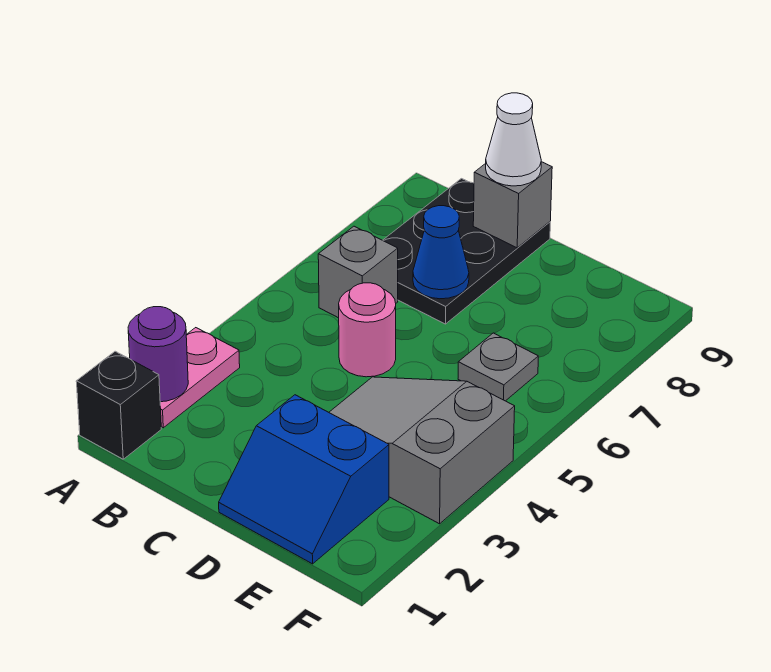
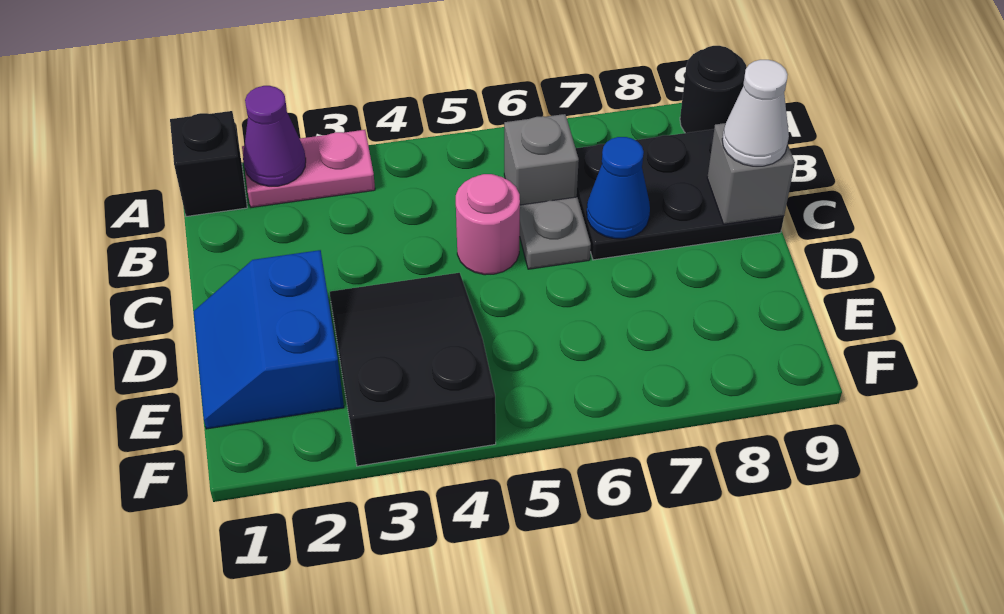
purple 1x1 round brick [128,307,188,402] -> purple 1x1 cone [243,86,306,186]
none -> black 1x1 round brick [680,46,747,133]
grey 2x3 slope [329,377,515,524] -> black 2x3 slope [330,273,496,466]
grey 1x1 plate [458,333,538,401] -> grey 1x1 plate moved to [520,197,591,269]

